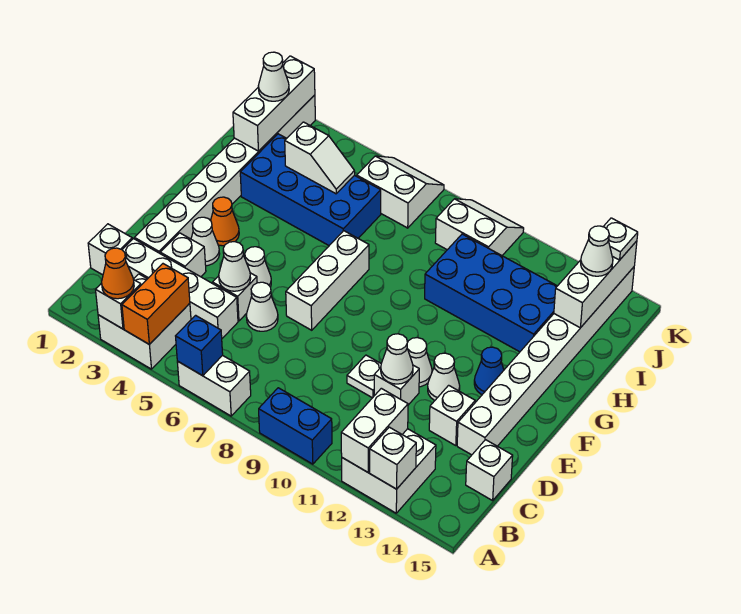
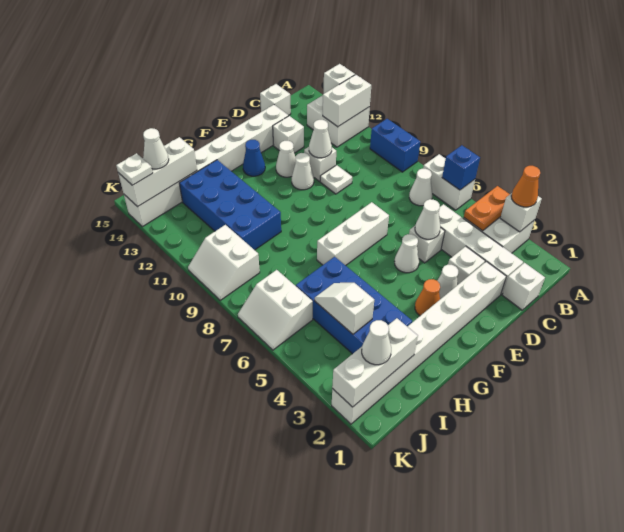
orange 1x2 brick [122,264,190,344] -> orange 1x2 plate [464,186,510,231]
white 1x1 cone [246,282,278,331] -> white 1x1 cone moved to [409,169,432,206]

